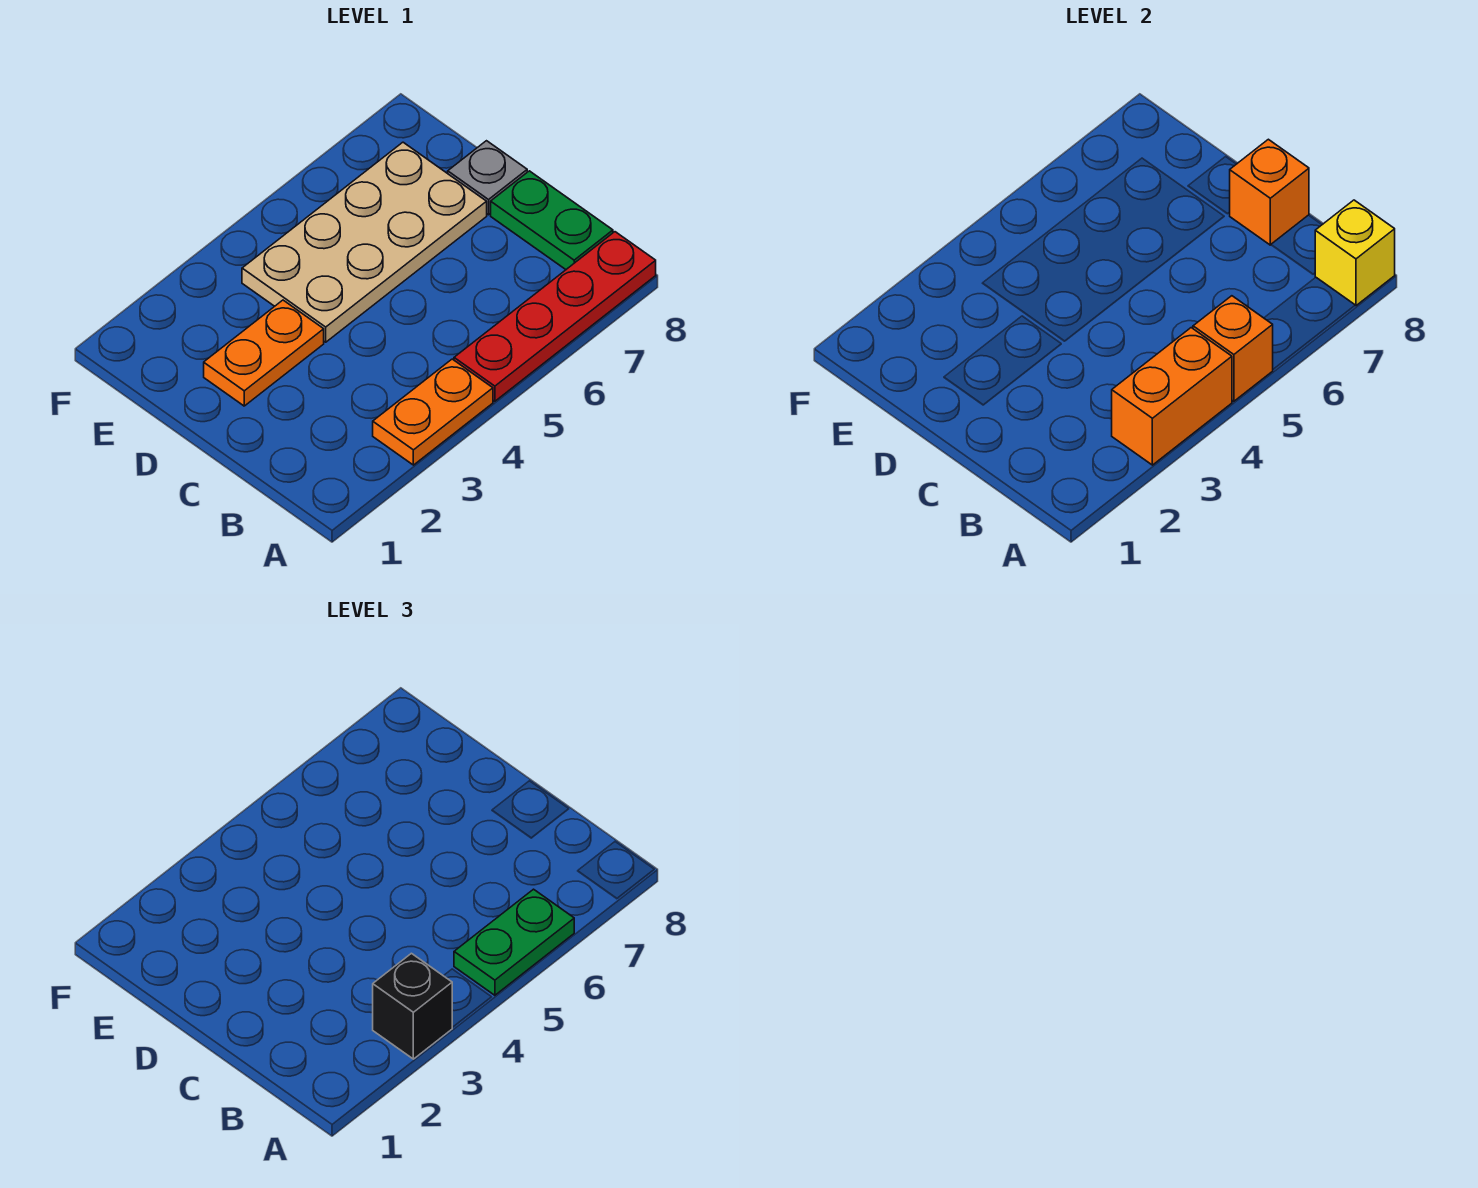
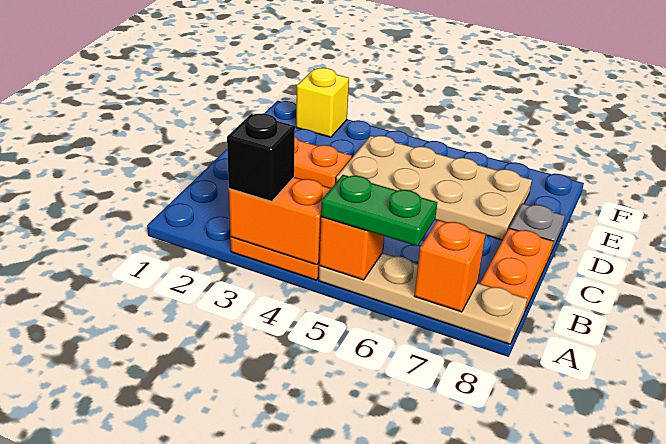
red 1x4 plate [454,232,656,401] -> tan 1x4 plate [319,253,527,344]
yellow 1x1 brick [1315,200,1395,306] -> yellow 1x1 brick moved to [296,68,349,137]
green 1x2 plate [491,171,613,269] -> orange 1x2 plate [480,228,554,310]
orange 1x1 brick [1230,139,1309,245] -> orange 1x1 brick moved to [414,220,486,312]

